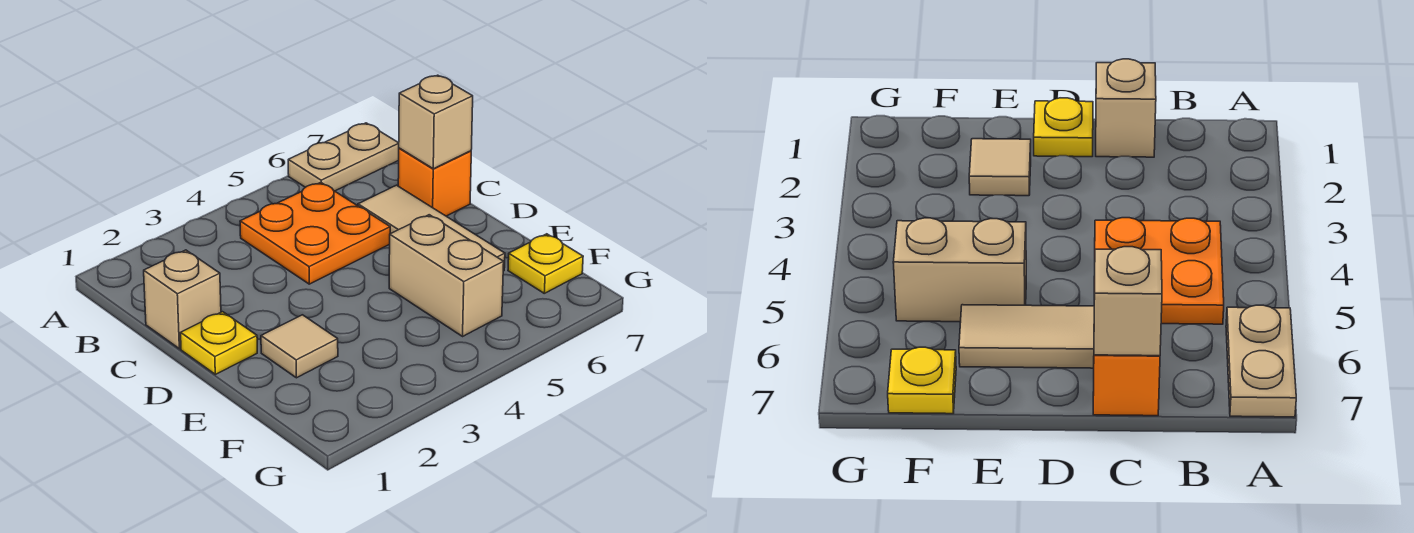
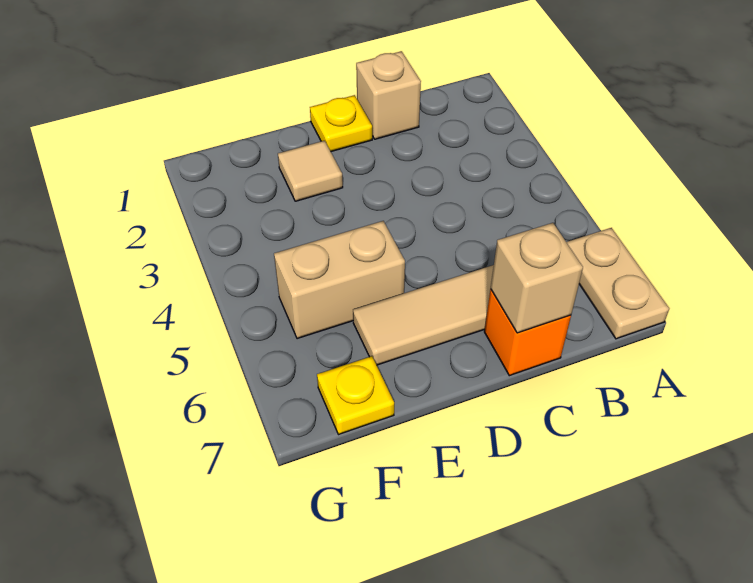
orange 2x2 plate [240,183,390,284] -> none

